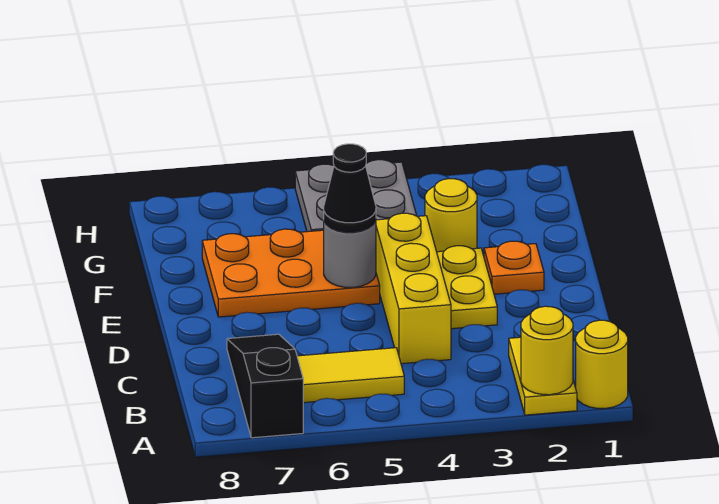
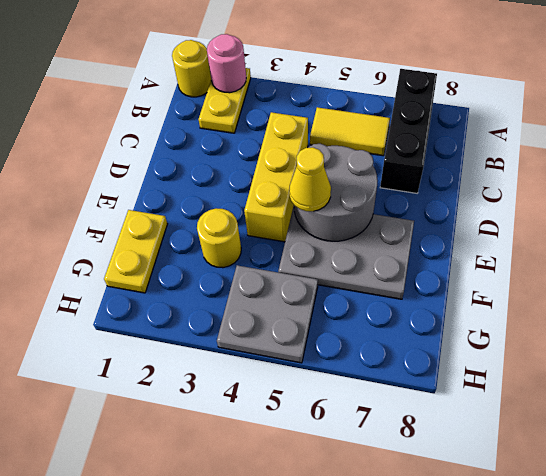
yellow 1x1 round brick [521,306,573,395] -> pink 1x1 round brick [207,34,246,93]
black 1x3 slope [227,334,303,438] -> black 1x3 brick [380,69,437,193]
yellow 1x2 plate [437,246,497,329] -> yellow 1x2 plate moved to [104,210,167,293]
orange 1x1 plate [484,241,544,294] -> none
orange 2x3 plate [202,229,380,317] -> grey 2x3 plate [278,206,414,299]
grey 1x1 round brick [324,221,376,287] -> grey 2x2 round brick [294,144,378,241]
black 1x1 cone [324,144,376,232] -> yellow 1x1 cone [289,147,331,211]

